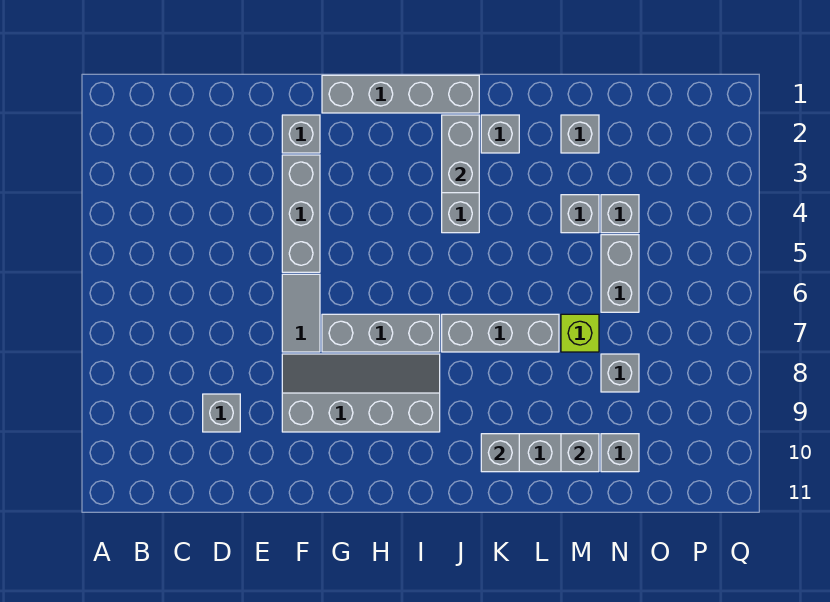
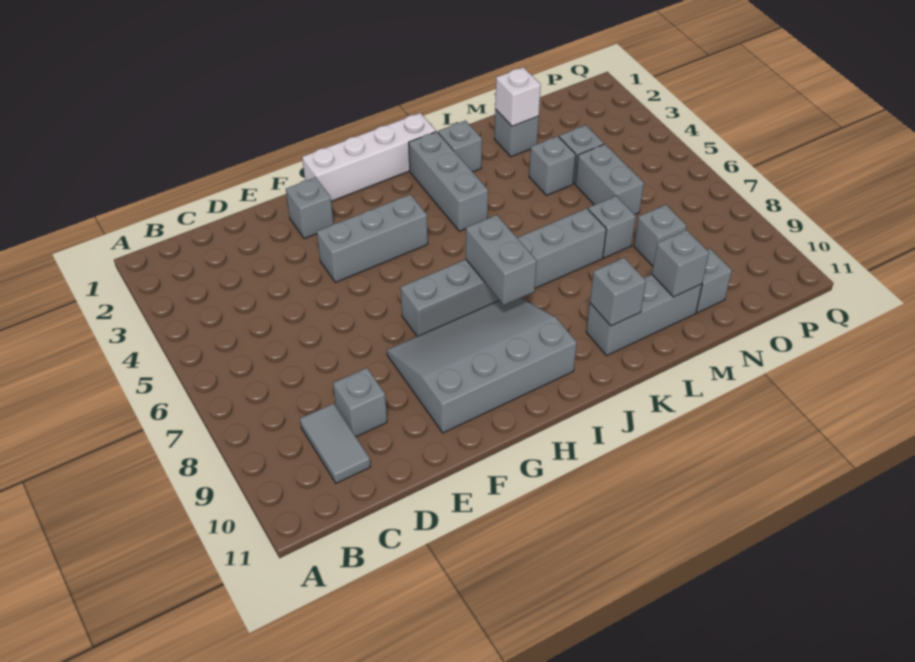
grey 1x3 brick [282,155,320,272] -> grey 1x3 brick turned to [317,195,428,282]
grey 1x2 tile [282,274,320,352] -> grey 1x2 tile moved to [300,403,370,483]
grey 2x4 slope [282,354,440,432] -> grey 3x4 slope [387,298,577,433]
grey 1x4 brick [322,75,479,113] -> white 1x4 brick [302,113,436,201]
grey 1x2 brick [442,115,479,193] -> grey 1x2 brick moved to [466,215,537,305]
none -> white 1x1 brick [495,67,541,126]
lime 1x1 brick [561,314,599,352] -> grey 1x1 brick [588,196,636,258]

